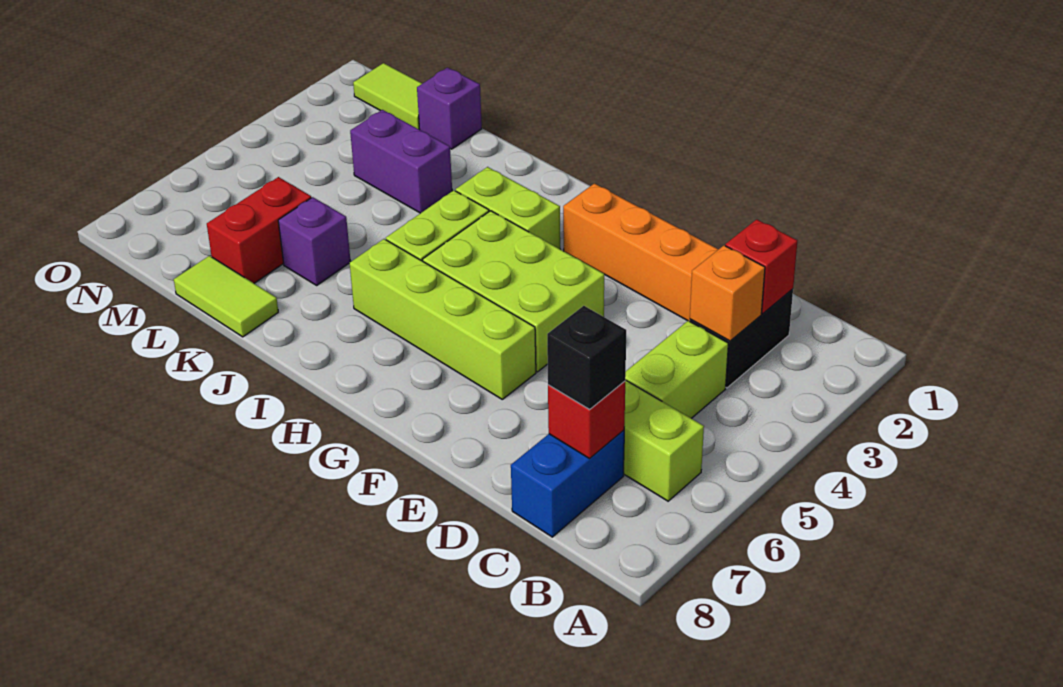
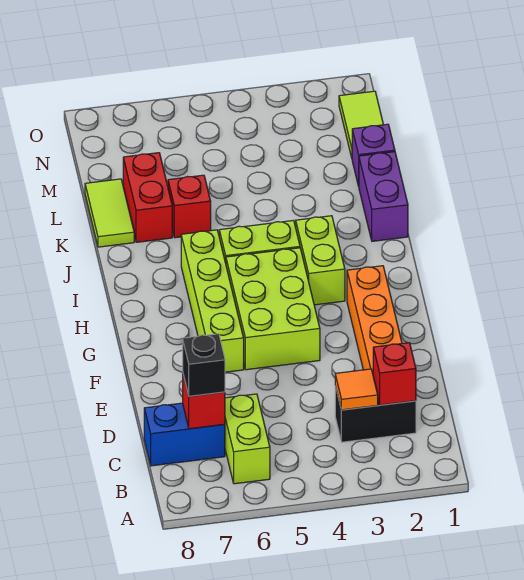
orange 1x1 brick [690,245,765,341] -> orange 1x1 tile [335,369,378,410]
lime 1x2 brick [625,321,728,418] -> none
purple 1x2 brick [350,110,452,213] -> purple 1x2 brick moved to [359,152,408,241]
purple 1x1 brick [278,197,351,285] -> red 1x1 brick [168,175,211,238]
red 1x2 brick [207,177,311,283] -> red 1x2 brick turned to [123,153,172,242]

